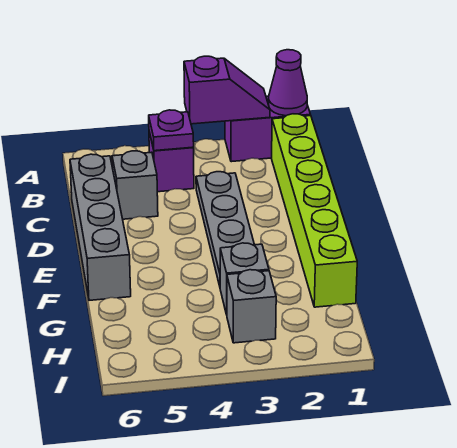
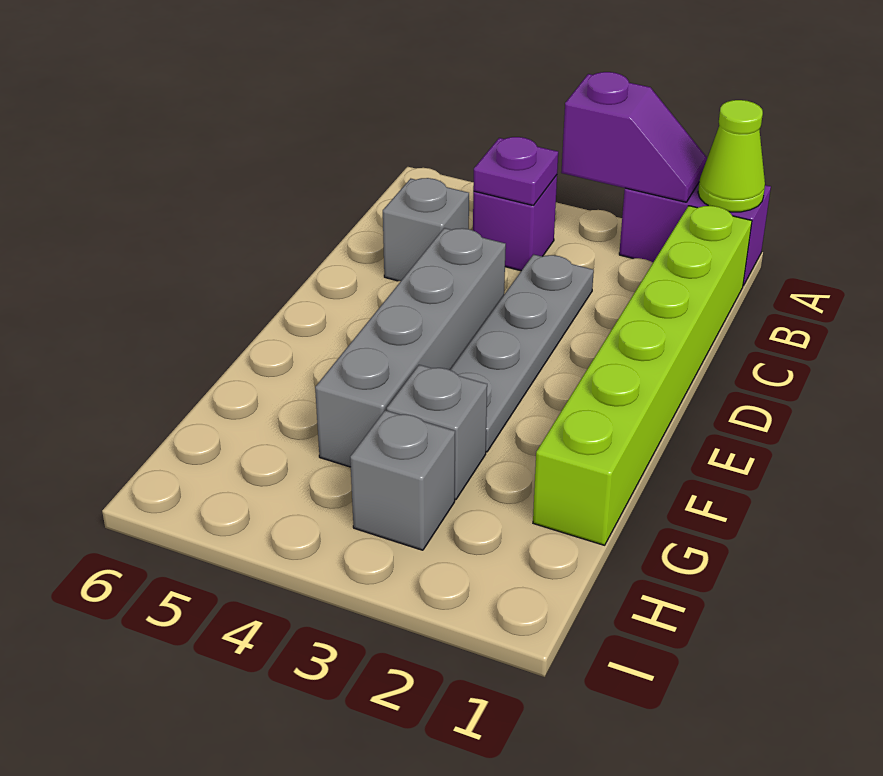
purple 1x1 cone [269,50,307,116] -> lime 1x1 cone [698,100,765,212]
grey 1x4 brick [70,154,131,300] -> grey 1x4 brick moved to [315,228,506,467]

